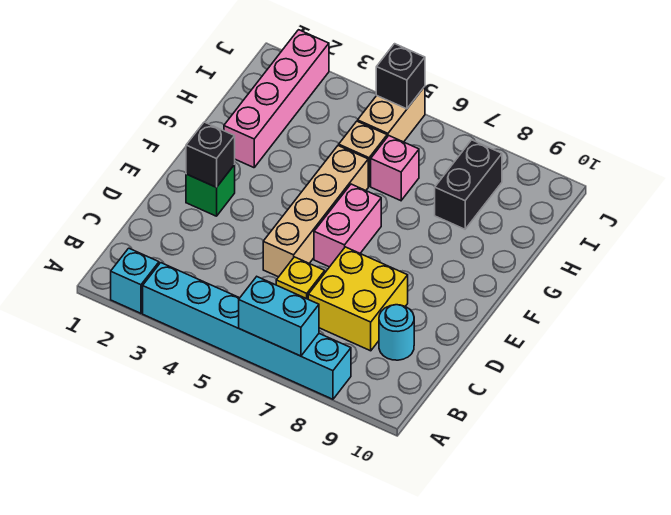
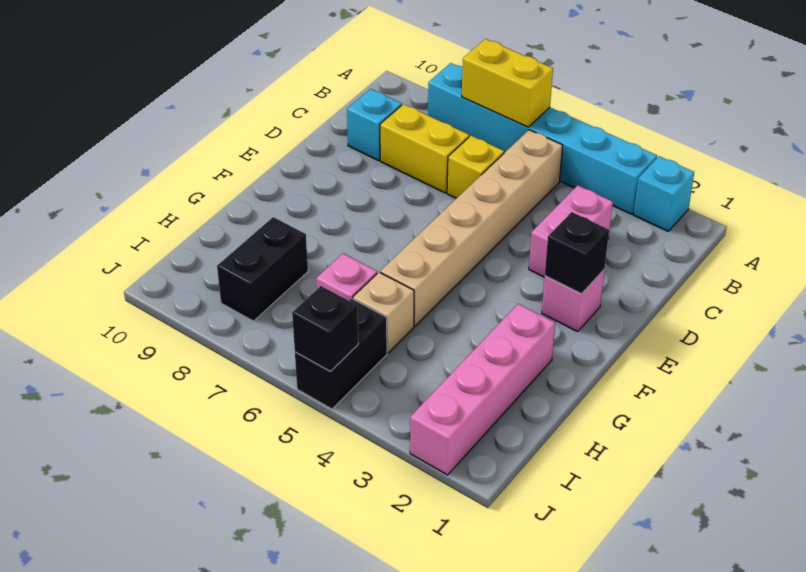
cyan 1x2 brick [239,277,319,356] -> yellow 1x2 brick [462,39,553,127]
yellow 2x2 brick [308,247,408,351] -> yellow 1x2 brick [380,104,469,193]
cyan 1x1 round brick [379,305,414,360] -> cyan 1x1 brick [347,89,402,161]
tan 1x4 brick [263,146,368,277] -> tan 1x6 brick [380,130,563,326]
green 1x1 brick [186,165,235,216] -> pink 1x1 brick [542,270,604,332]
pink 1x2 brick [314,184,381,267] -> pink 1x2 brick moved to [529,185,613,277]
tan 1x2 brick [358,86,425,142] -> black 1x2 brick [295,298,387,409]

